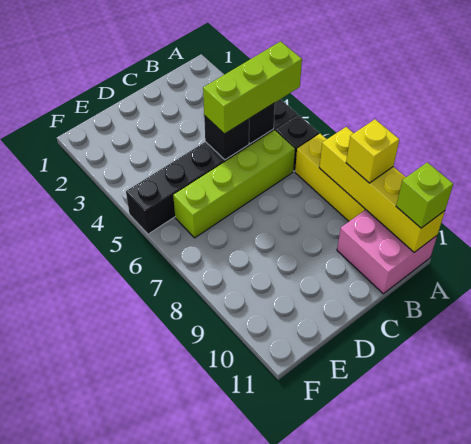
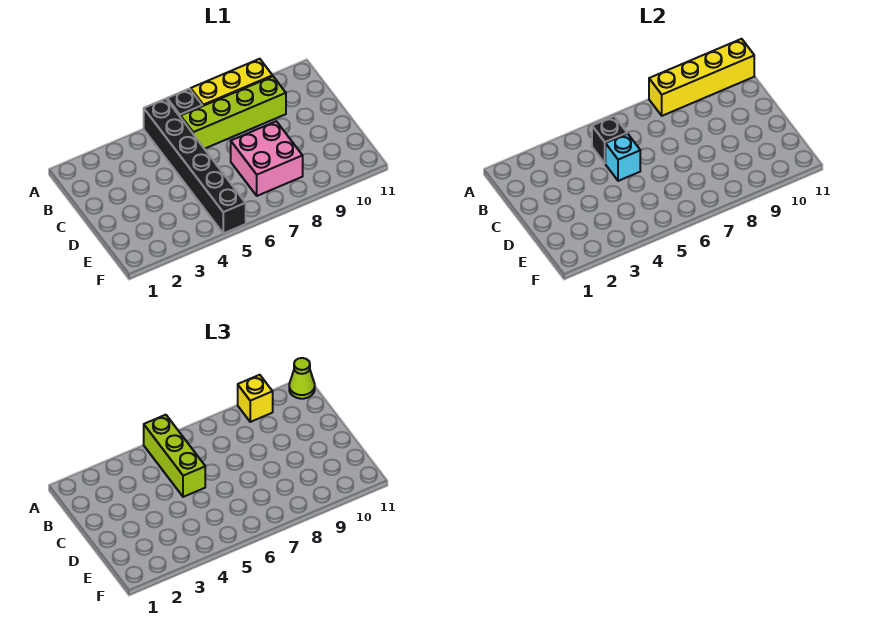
pink 2x2 brick [337,210,437,294] -> pink 2x2 brick moved to [231,121,303,196]
lime 1x1 brick [396,162,453,228] -> lime 1x1 cone [289,358,315,399]
lime 1x4 brick [173,130,295,238] -> lime 1x4 brick turned to [181,76,286,149]
black 1x1 brick [204,116,249,160] -> cyan 1x1 brick [605,134,640,181]

